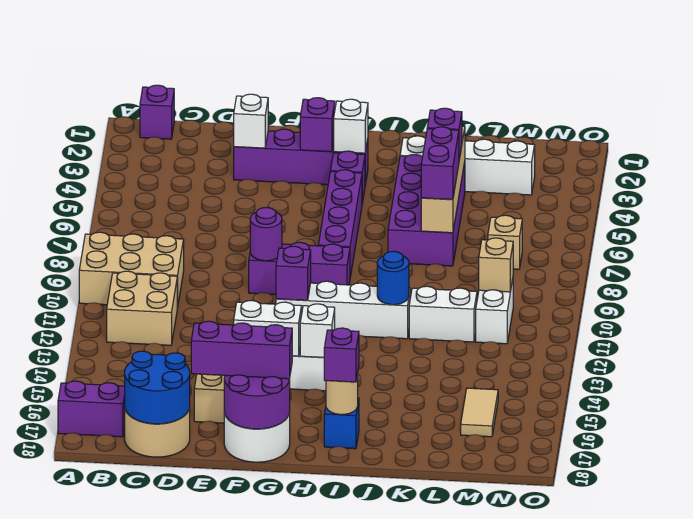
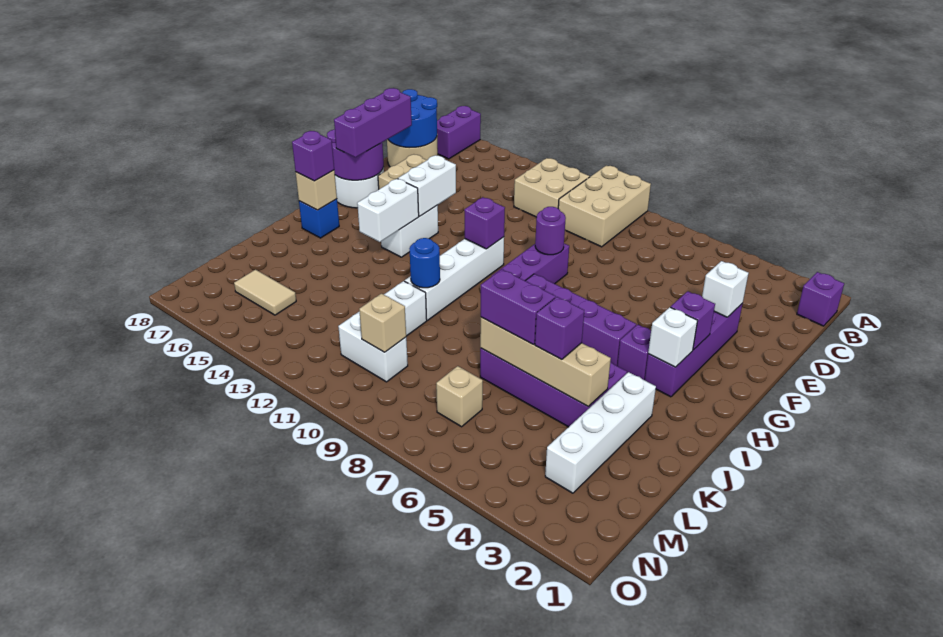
white 1x1 brick [300,304,335,357] -> white 1x2 brick [357,179,419,242]
tan 1x1 round brick [326,374,358,415] -> tan 1x1 brick [296,170,337,210]

